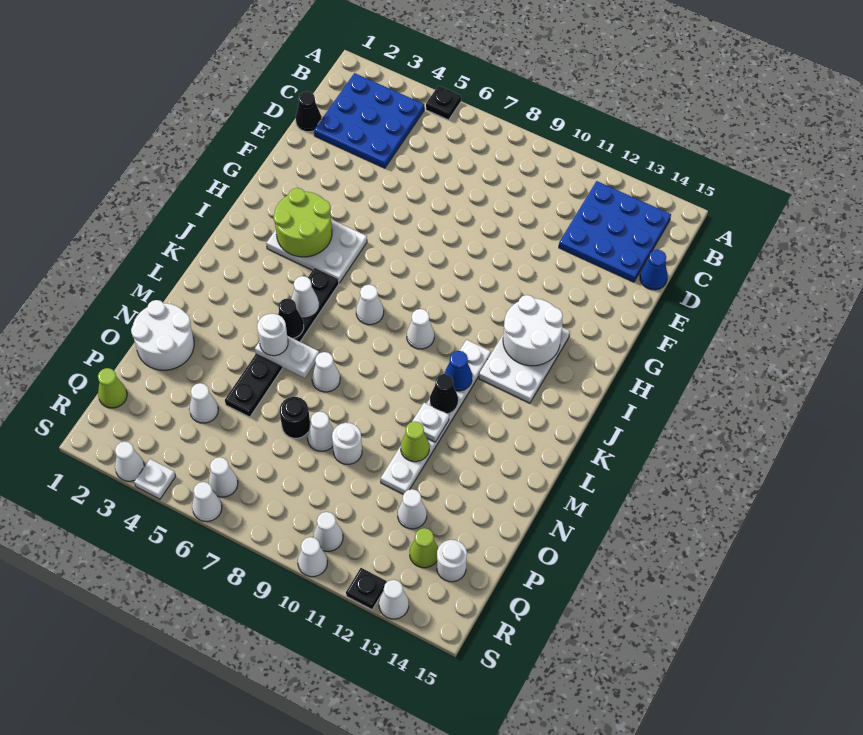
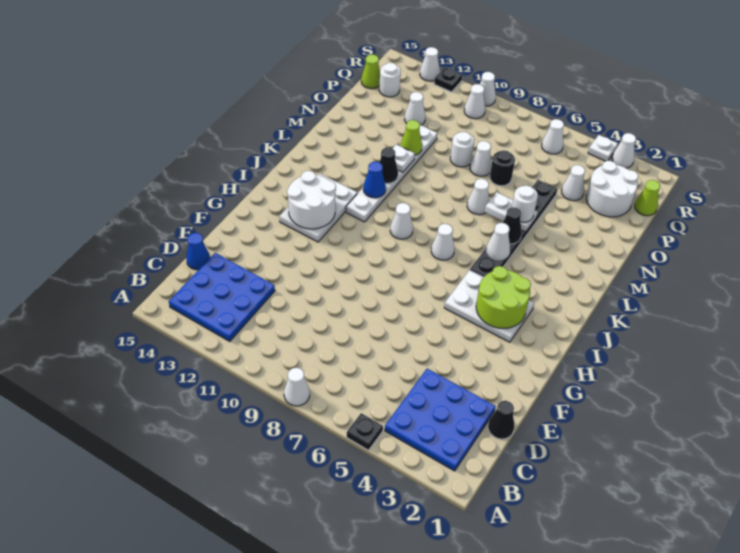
white 2x2 round brick [131,300,194,370] -> white 2x2 round brick moved to [586,161,638,217]
lime 1x1 cone [410,528,438,568] -> lime 1x1 cone moved to [361,54,380,89]
white 1x1 cone [192,482,222,522] -> white 1x1 cone moved to [284,368,310,406]

